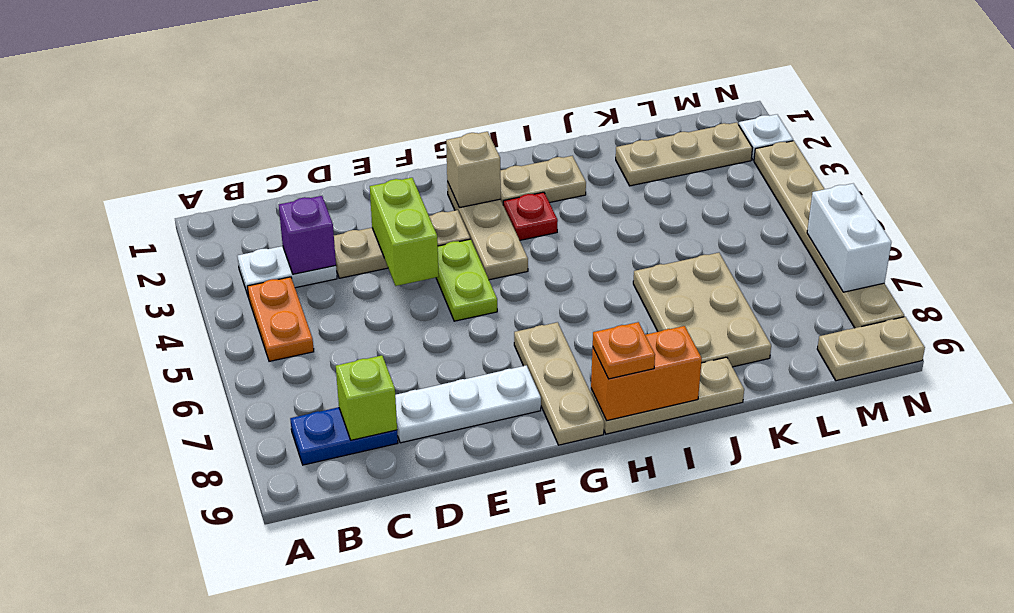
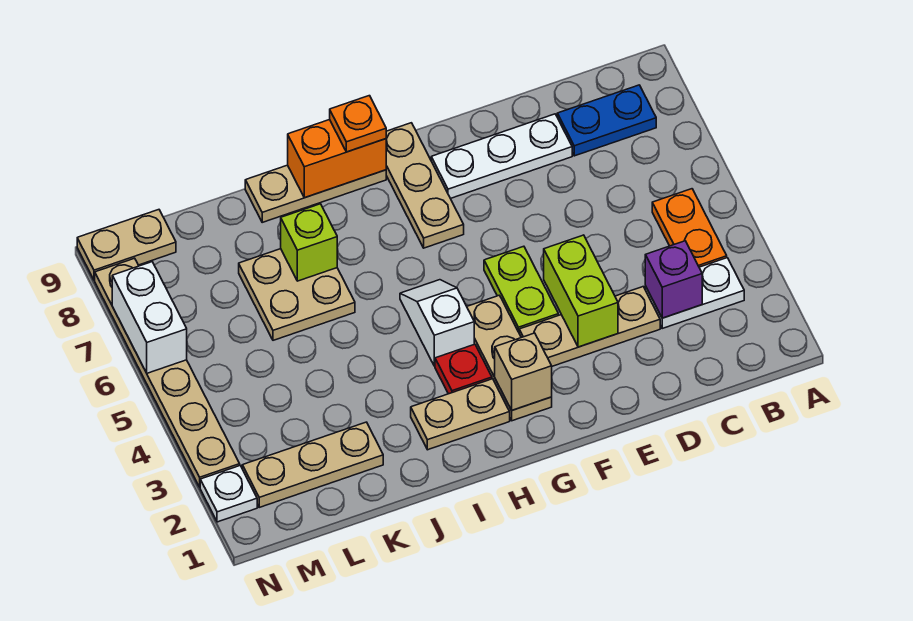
lime 1x1 brick [336,355,397,440] -> lime 1x1 brick moved to [281,204,337,281]
none -> white 1x2 slope [400,280,474,366]
tan 2x3 plate [633,253,771,367] -> tan 2x2 plate [239,249,355,340]

